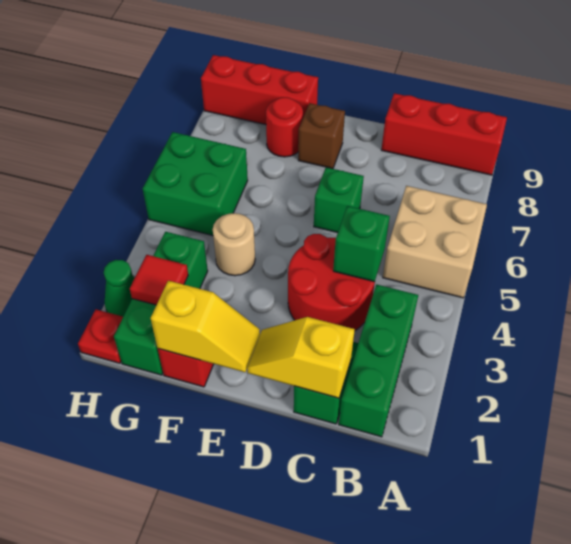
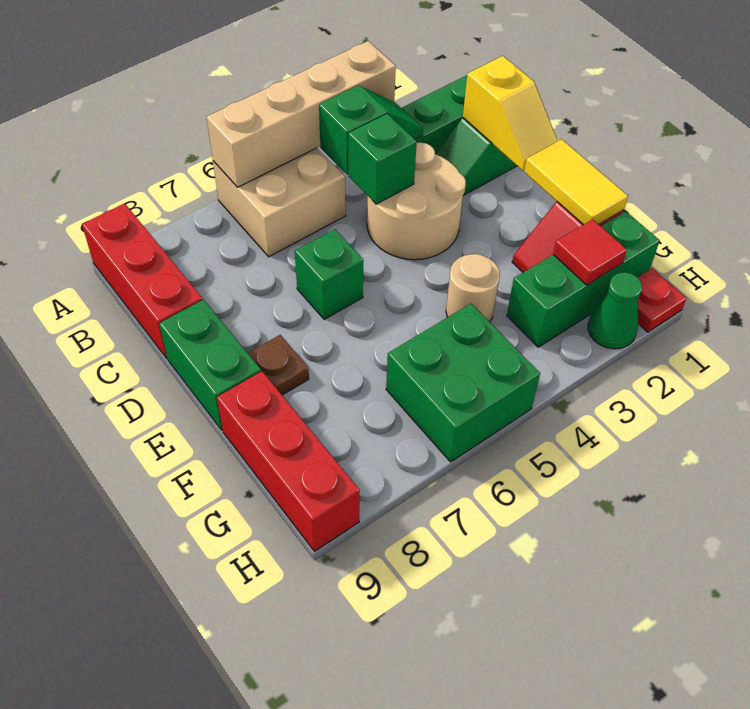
none -> tan 1x4 brick [207,41,396,187]
none -> green 1x2 slope [319,85,423,175]
red 2x2 round brick [288,234,375,330] -> tan 2x2 round brick [367,143,466,260]
none -> green 1x2 brick [159,299,261,430]
yellow 1x2 slope [151,281,260,372] -> yellow 1x2 tile [524,139,628,225]
brown 1x1 brick [298,103,345,169] -> brown 1x1 plate [248,335,309,395]
red 1x1 round brick [266,97,303,157] -> none

